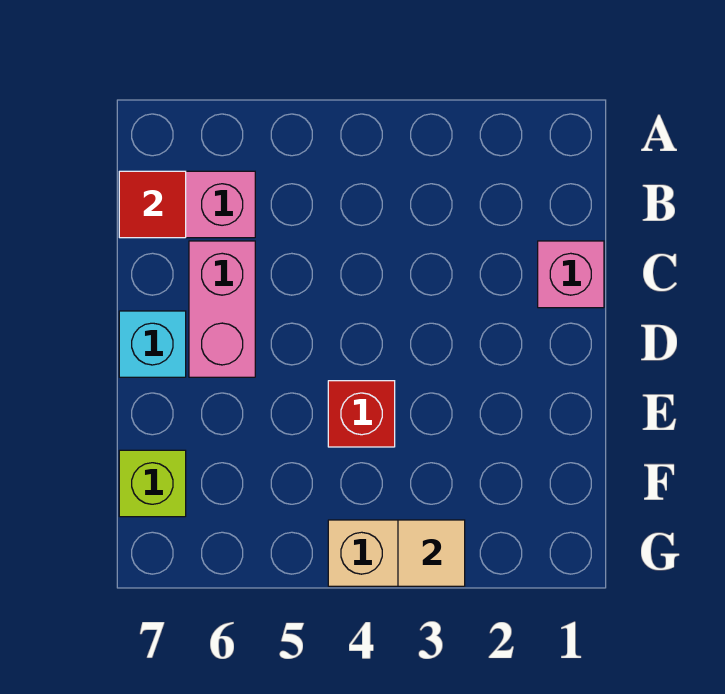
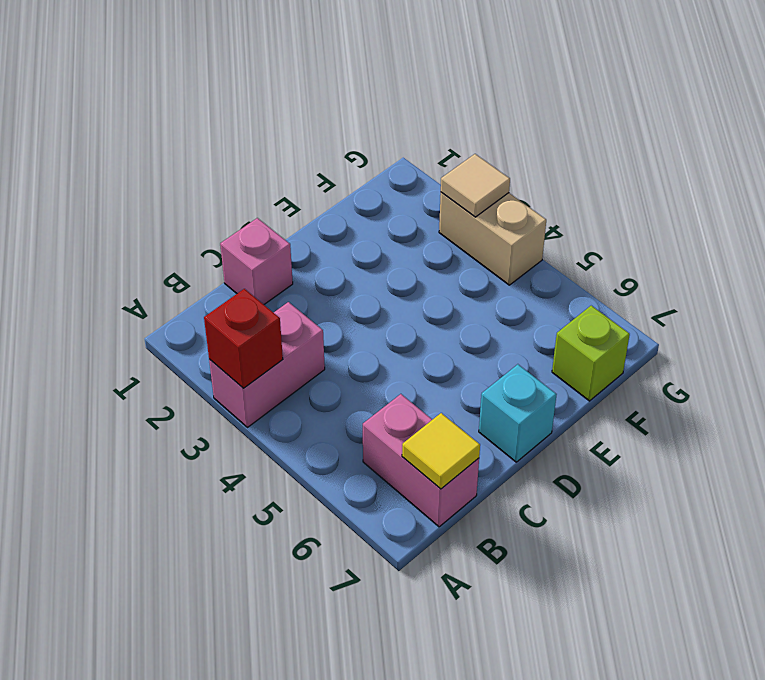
red 1x1 tile [119,171,186,238] -> yellow 1x1 tile [402,413,480,489]
pink 1x2 brick [189,241,255,377] -> pink 1x2 brick moved to [209,302,325,427]
red 1x1 brick [328,381,395,447] -> red 1x1 brick moved to [204,289,283,388]

